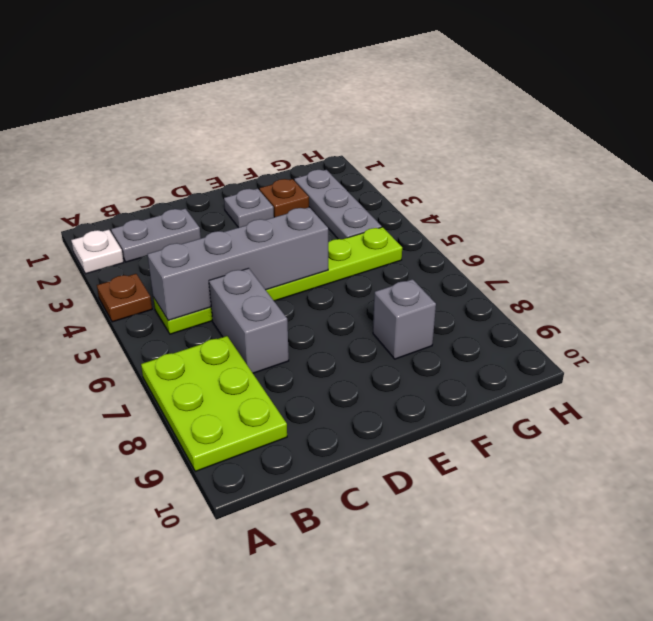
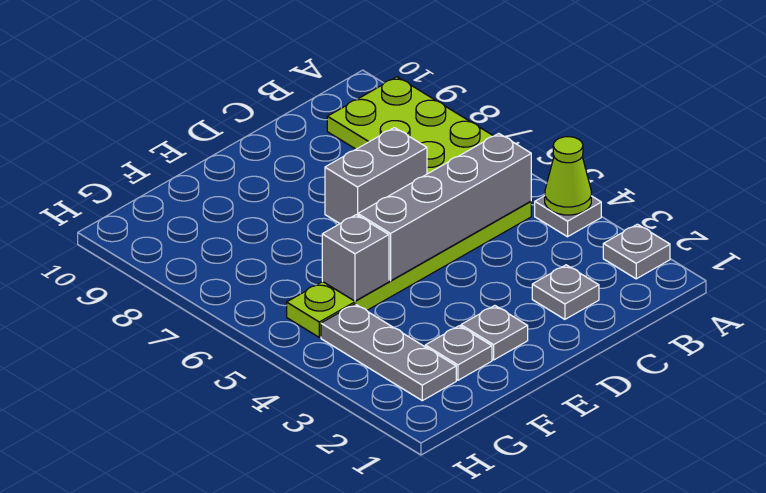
white 1x1 plate [71,230,124,274] -> grey 1x1 plate [603,224,670,279]
brown 1x1 plate [97,274,152,322] -> grey 1x1 plate [535,196,601,237]
none -> lime 1x1 cone [545,137,591,215]
grey 1x2 plate [111,209,201,262] -> grey 1x1 plate [532,265,599,319]
grey 1x2 brick [209,268,289,373] -> grey 1x2 brick turned to [325,128,427,224]
brown 1x1 plate [260,179,309,217] -> grey 1x1 plate [425,326,492,380]
grey 1x1 brick [373,279,436,359] -> grey 1x1 brick moved to [322,215,389,301]

